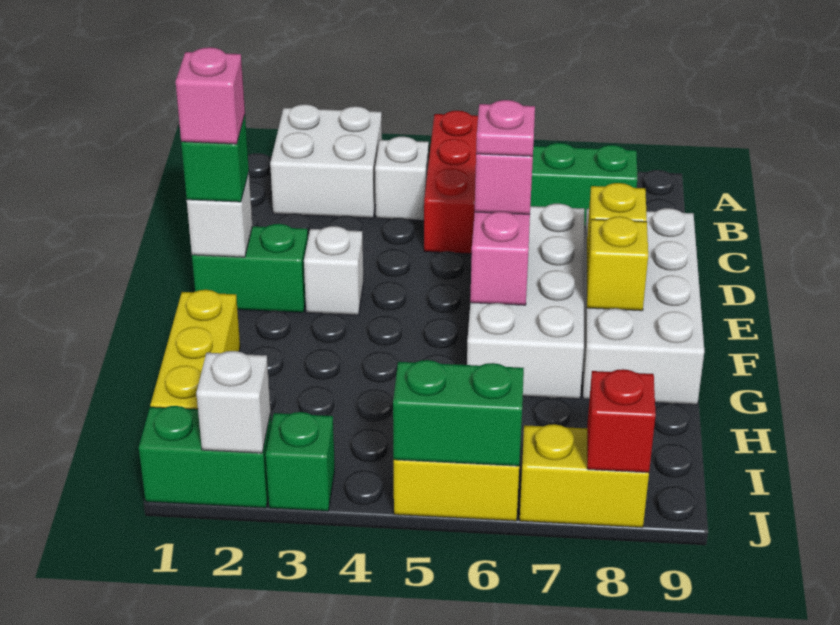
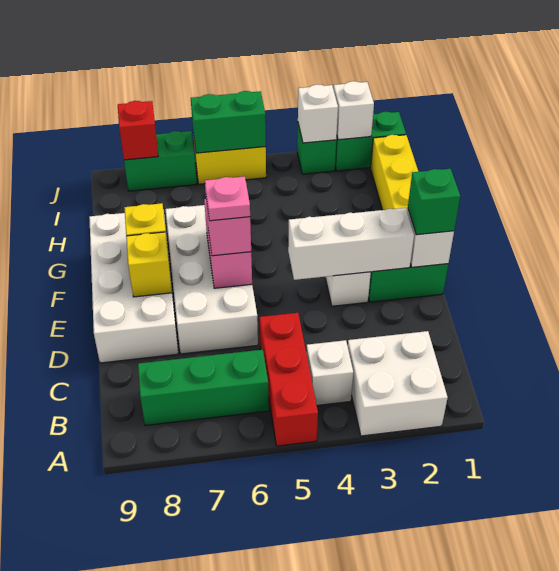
pink 1x1 brick [176,47,245,144] -> none
none -> white 1x3 brick [288,208,414,280]
none -> white 1x1 brick [298,84,338,143]
yellow 1x2 brick [520,424,649,528] -> green 1x2 brick [124,131,197,191]

